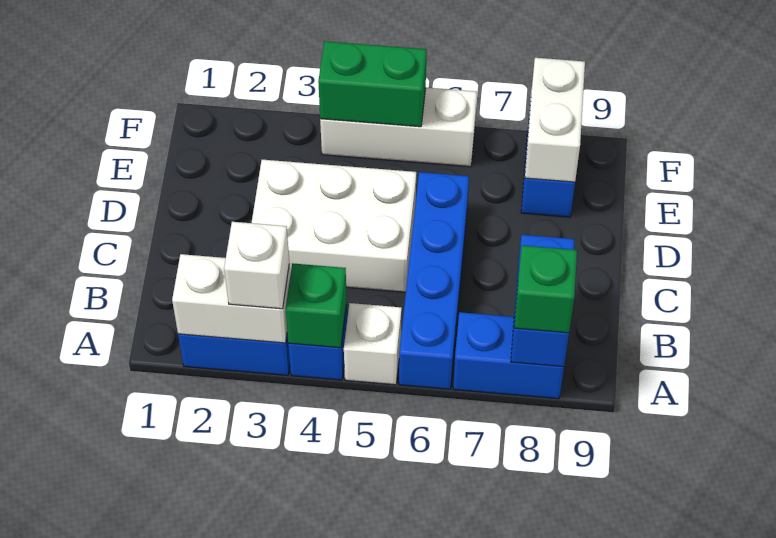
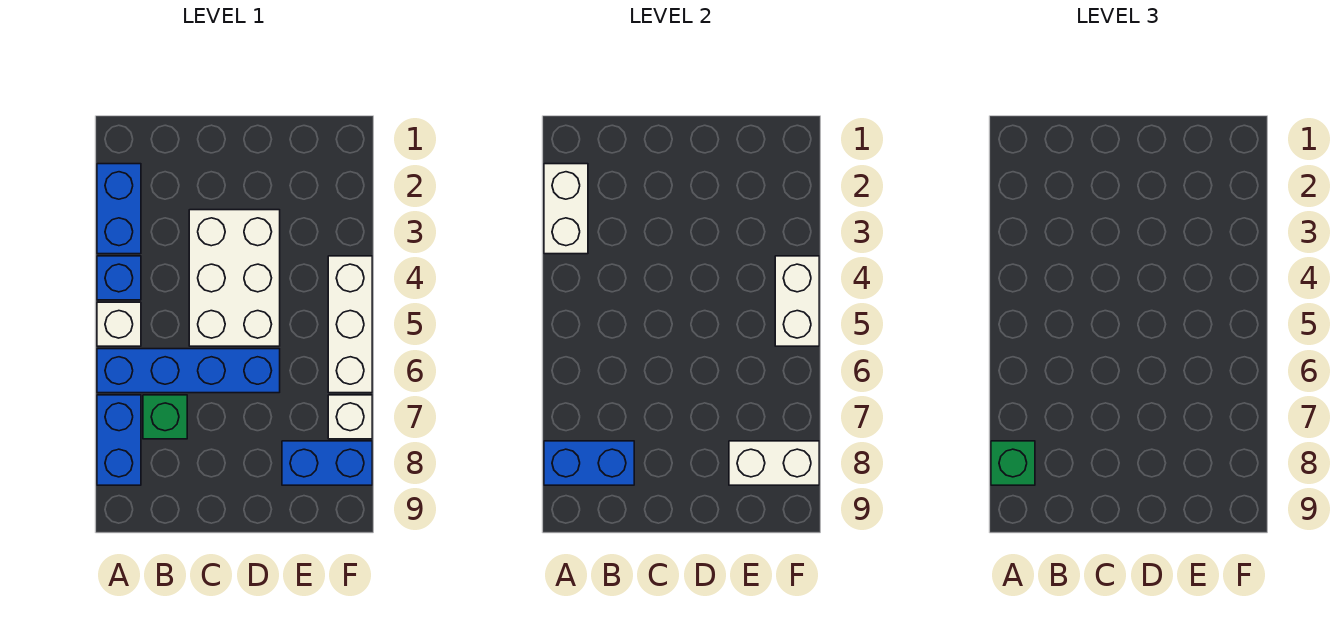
white 1x1 brick [224,222,289,309] -> white 1x1 brick moved to [328,395,372,439]
green 1x1 brick [286,263,347,348] -> green 1x1 brick moved to [143,395,187,439]
green 1x2 brick [318,41,427,127] -> white 1x2 brick [775,256,819,346]

